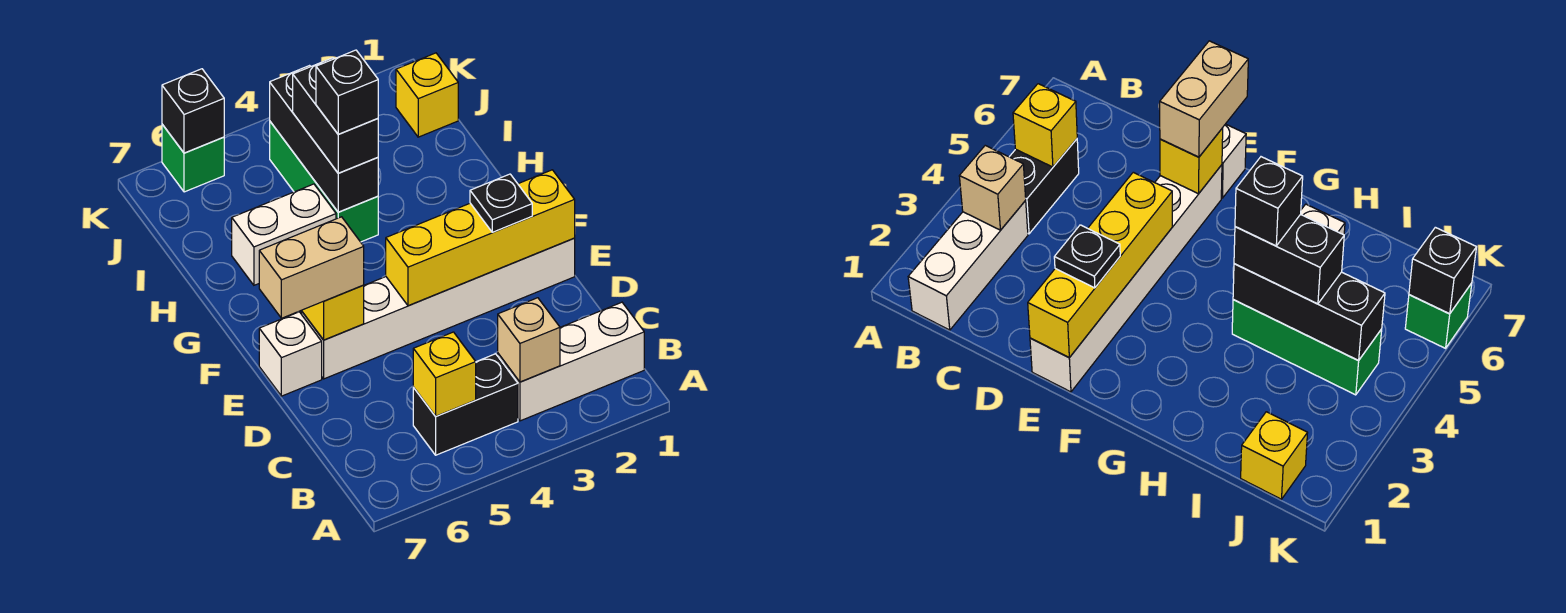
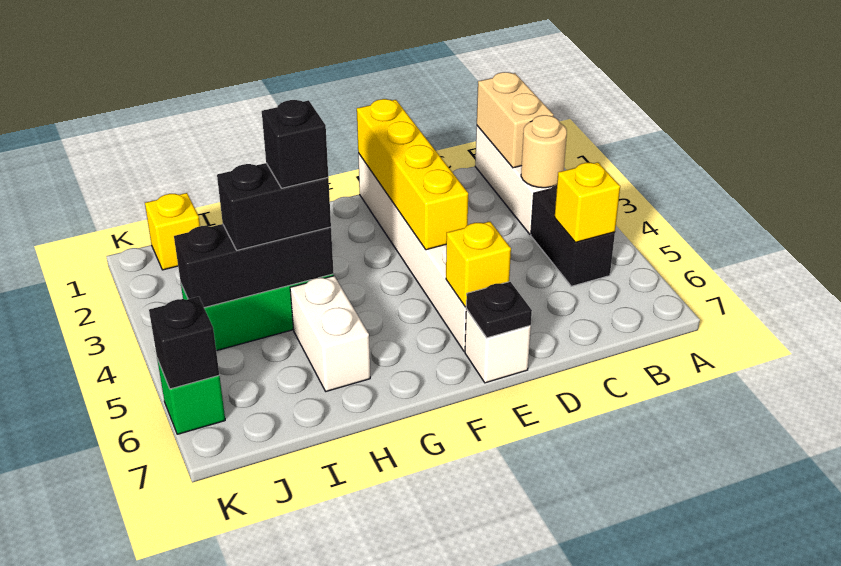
tan 1x1 brick [498,298,560,382] -> tan 1x1 round brick [521,115,567,188]
black 1x1 plate [470,174,532,232] -> black 1x1 plate moved to [466,282,532,338]
tan 1x2 brick [259,217,364,318] -> tan 1x2 brick moved to [477,72,554,168]

